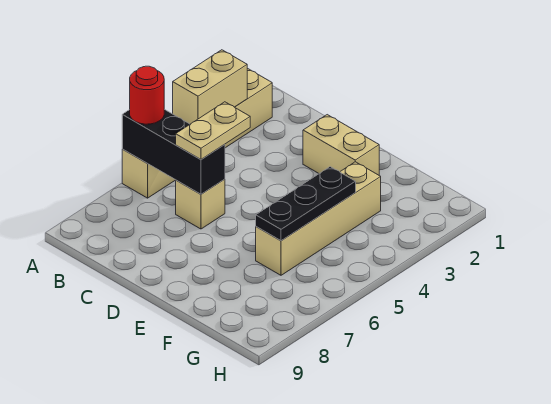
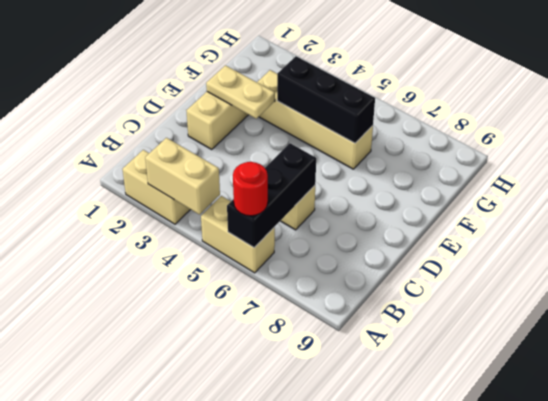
tan 1x2 plate [176,102,250,160] -> tan 1x2 plate moved to [206,65,275,119]
black 1x3 plate [256,167,356,241] -> black 1x3 brick [277,56,375,143]

